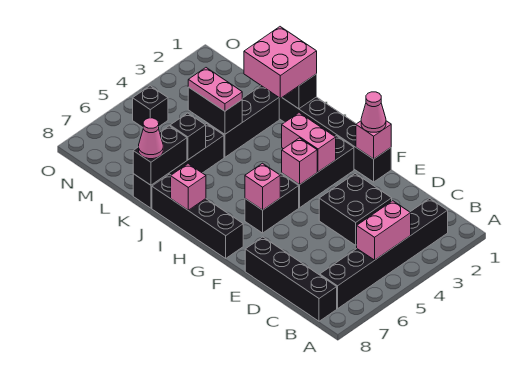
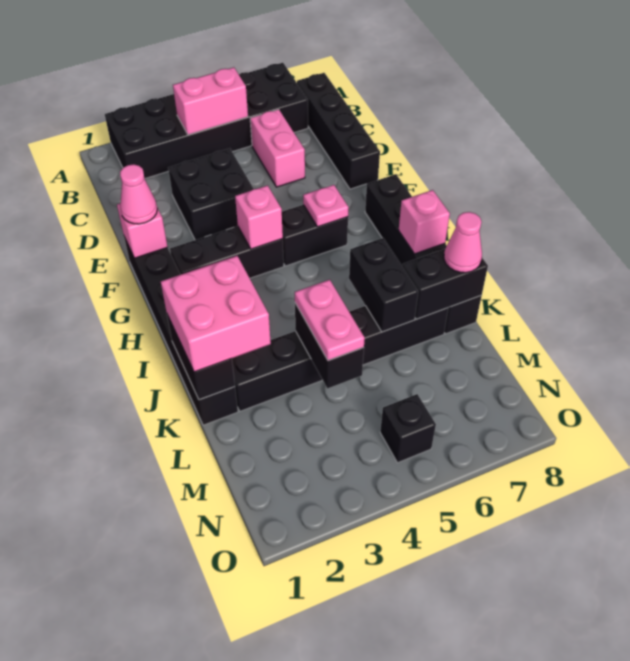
black 1x6 brick [320,198,448,309] -> black 2x6 brick [105,63,308,179]
pink 1x2 brick [282,113,336,172] -> pink 1x2 brick moved to [250,109,305,187]
pink 1x1 brick [245,163,280,210] -> pink 1x1 plate [303,185,349,227]
black 1x1 brick [170,113,206,160] -> black 1x2 brick [349,238,418,332]

